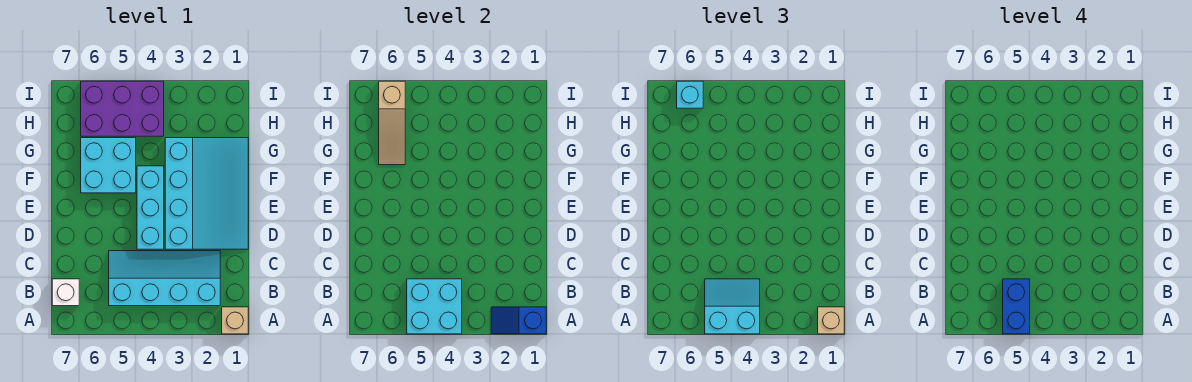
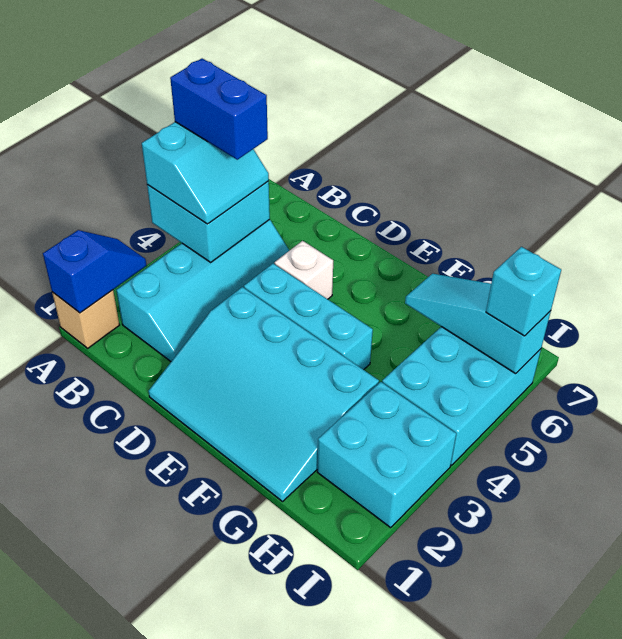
tan 1x1 brick [818,307,844,334] -> none
white 1x1 brick [52,279,79,306] -> white 1x1 brick moved to [274,241,333,299]
cyan 2x2 brick [81,138,136,193] -> cyan 2x2 brick moved to [317,382,456,528]
tan 1x3 slope [379,81,405,165] -> cyan 1x3 slope [405,274,551,374]
purple 2x3 brick [81,81,164,136] -> cyan 2x3 brick [382,327,541,465]

